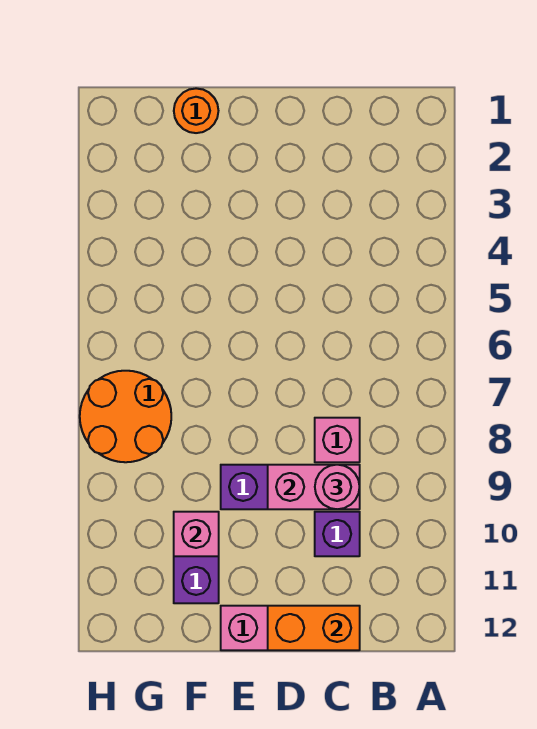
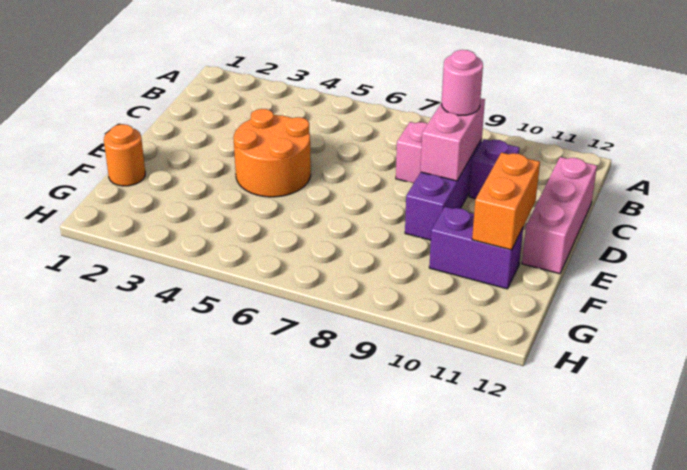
orange 1x2 brick [268,606,360,650] -> orange 1x2 brick moved to [472,153,540,250]
pink 1x1 brick [174,512,219,556] -> none
orange 2x2 round brick [80,371,171,462] -> orange 2x2 round brick moved to [233,109,311,197]

